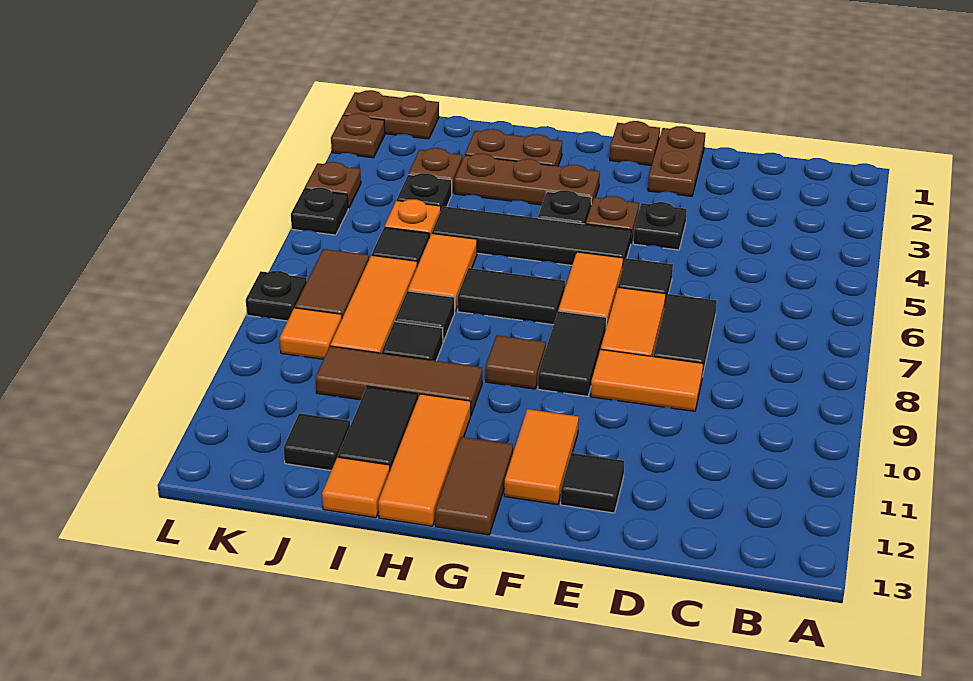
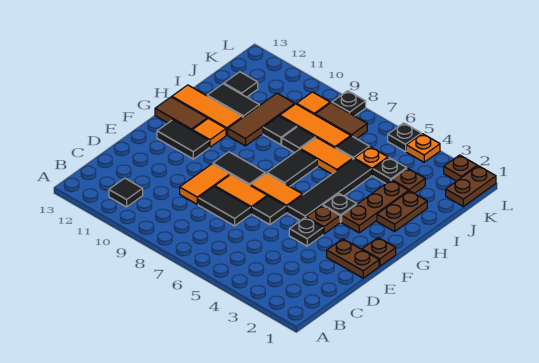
black 1x1 tile [561,453,625,513] -> black 1x1 tile moved to [109,178,143,207]
orange 1x2 tile [504,409,579,505] -> black 1x2 tile [157,120,209,159]
brown 1x1 tile [486,335,546,389] -> none
orange 1x1 tile [322,457,390,518] -> orange 1x1 tile moved to [192,118,226,147]
brown 1x1 plate [305,162,361,208] -> orange 1x1 plate [406,134,440,162]

